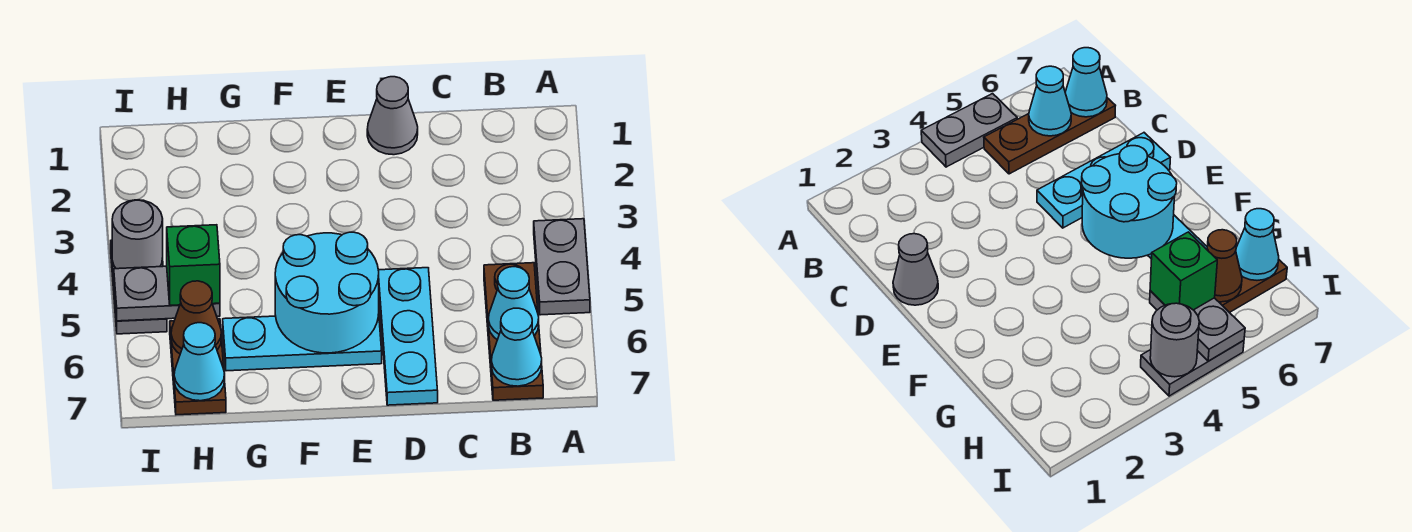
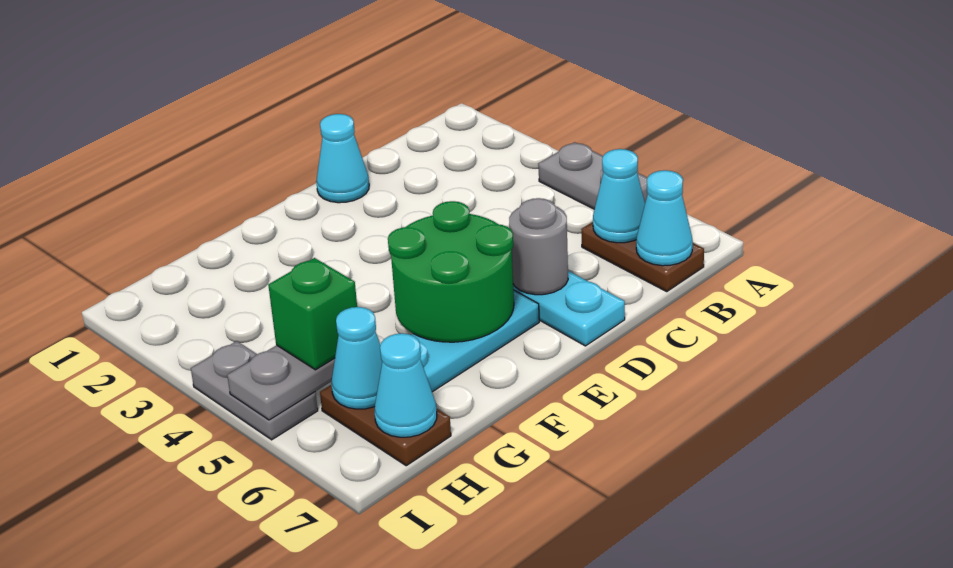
brown 1x3 plate [484,263,543,400] -> brown 1x2 plate [581,222,704,291]
grey 1x1 cone [367,77,418,155] -> cyan 1x1 cone [316,114,369,203]
cyan 2x2 round brick [275,232,379,353] -> green 2x2 round brick [388,201,514,342]
brown 1x1 cone [171,281,222,354] -> cyan 1x1 cone [331,307,382,409]
grey 1x1 round brick [112,200,163,269] -> grey 1x1 round brick moved to [509,198,568,295]

